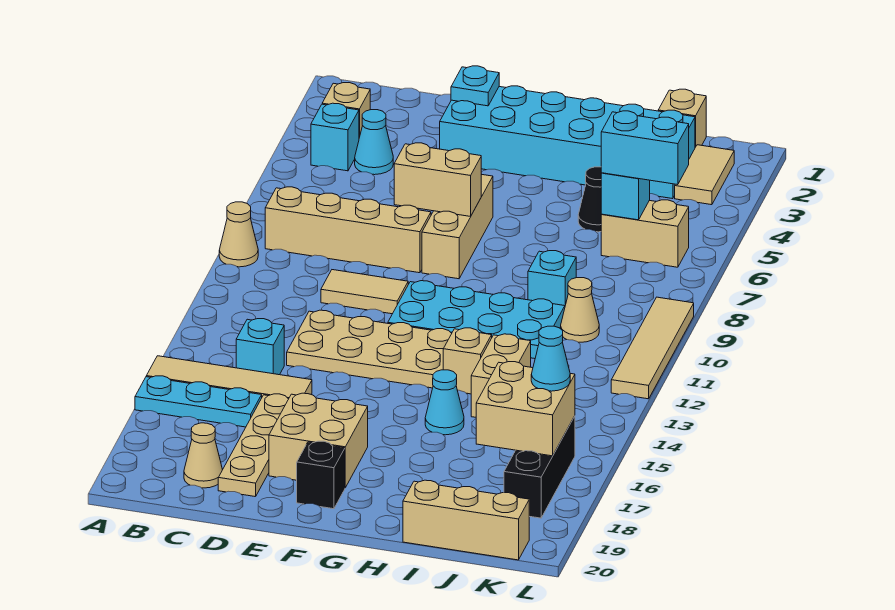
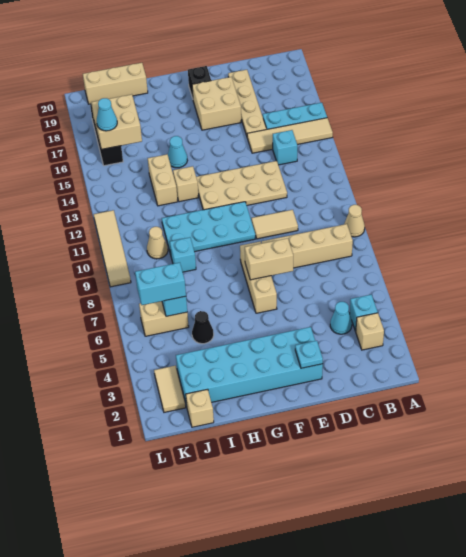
tan 1x1 cone [184,423,223,488] -> none

